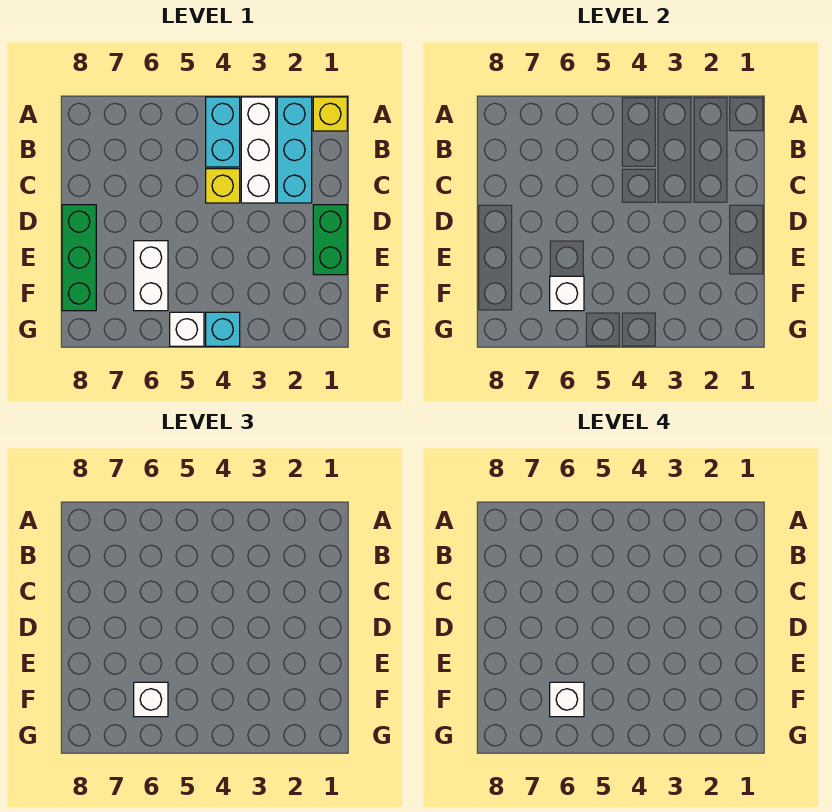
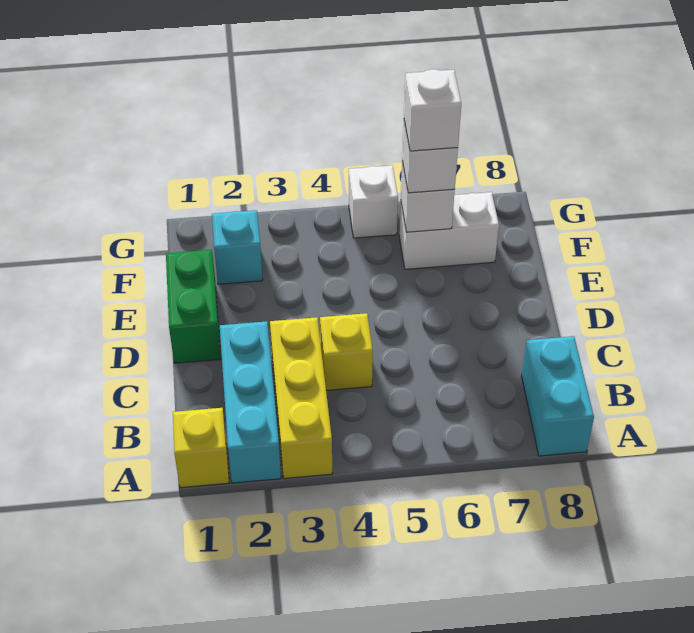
white 1x3 brick [241,97,276,203] -> yellow 1x3 brick [270,317,332,478]
cyan 1x2 brick [206,97,240,167] -> cyan 1x2 brick moved to [522,336,594,456]
green 1x3 brick [62,205,96,311] -> none
white 1x2 brick [134,241,168,311] -> white 1x2 brick turned to [399,192,499,269]
cyan 1x1 brick [206,312,240,346] -> cyan 1x1 brick moved to [212,210,263,284]

